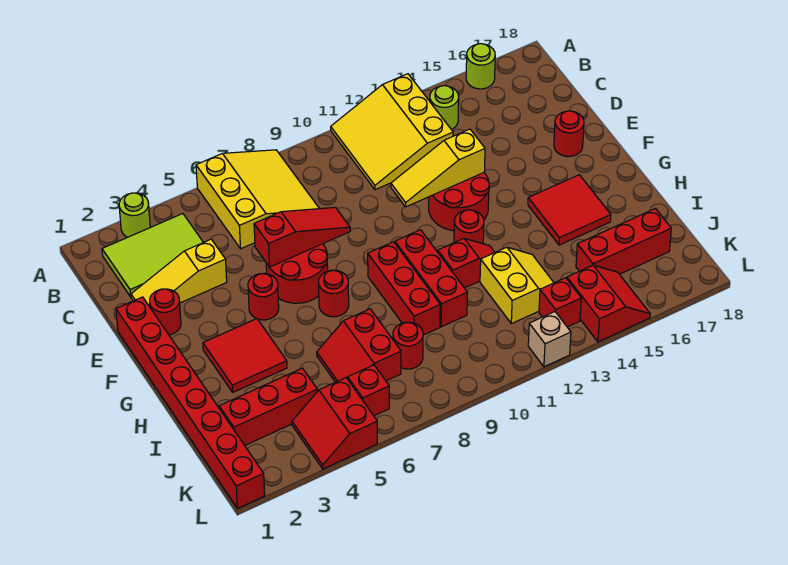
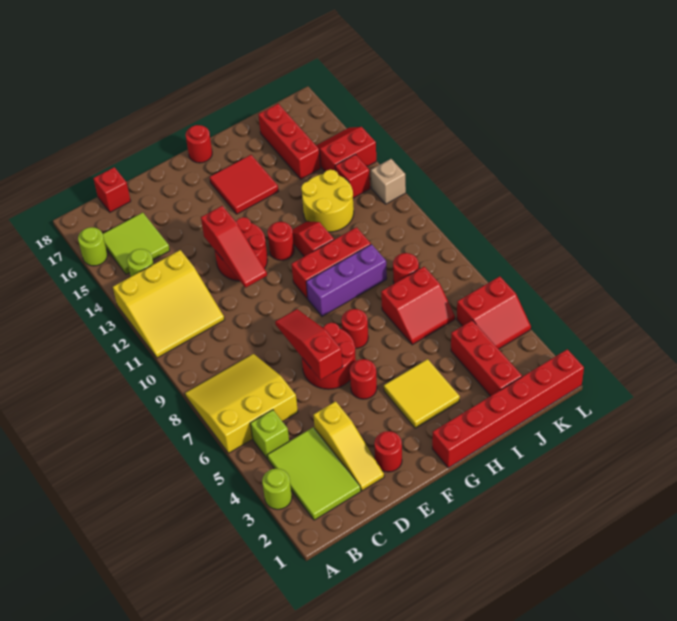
none -> lime 1x1 brick [250,410,289,459]
none -> lime 2x2 tile [103,213,170,274]
red 1x8 brick [116,297,265,508] -> red 1x6 brick [432,349,584,468]
yellow 1x3 slope [391,129,485,207] -> red 1x3 slope [201,206,267,287]
red 1x1 round brick [554,111,584,157] -> red 1x1 round brick moved to [186,125,212,163]
red 2x2 tile [203,319,287,392] -> yellow 2x2 tile [384,359,460,428]
red 1x3 brick [368,242,440,335] -> purple 1x3 brick [306,244,387,316]
yellow 2x2 slope [480,247,554,324] -> yellow 2x2 round brick [301,170,354,232]
red 1x1 brick [348,365,389,416] -> red 1x1 brick moved to [93,167,131,212]

